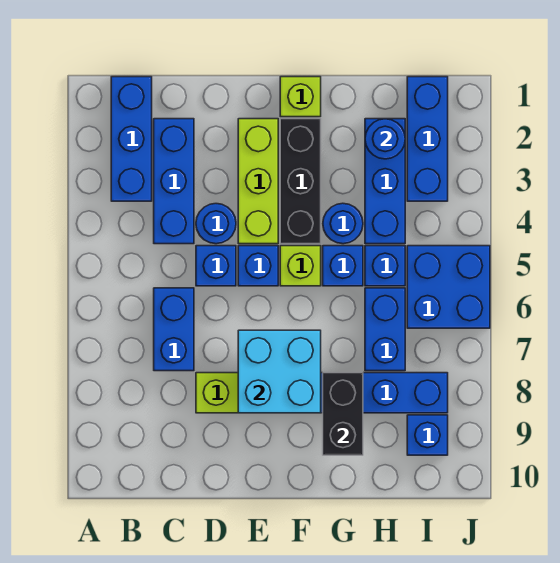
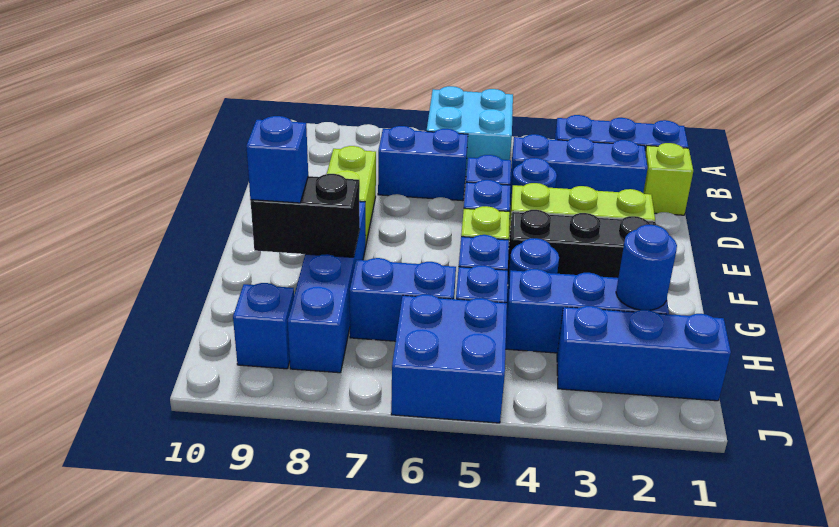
cyan 2x2 brick [238,330,321,413] -> cyan 2x2 brick moved to [427,86,513,177]
lime 1x1 brick [280,77,321,117] -> lime 1x1 brick moved to [643,143,693,215]
none -> blue 1x1 brick [246,116,308,203]

